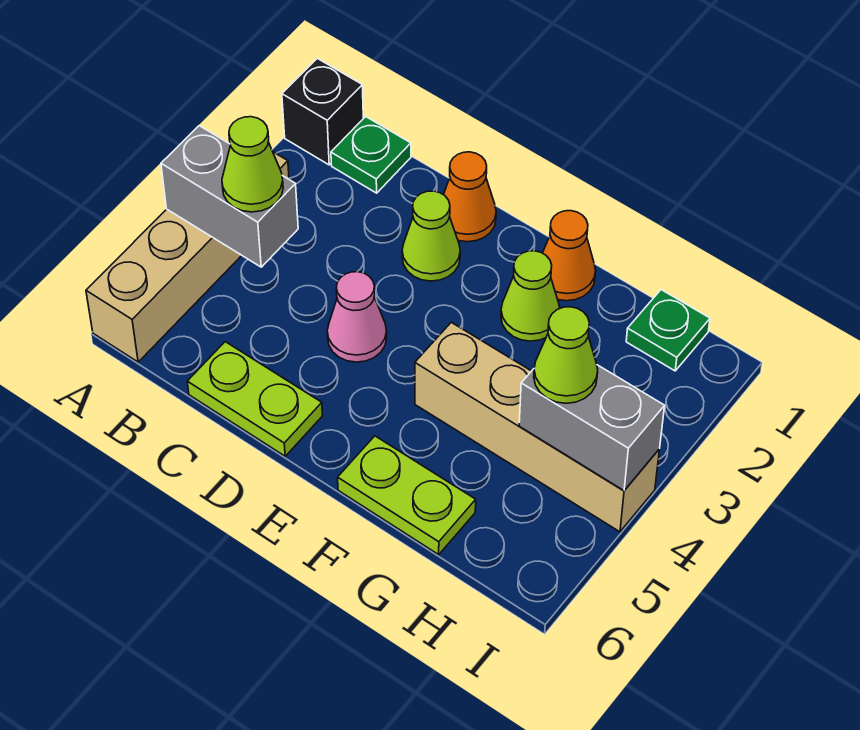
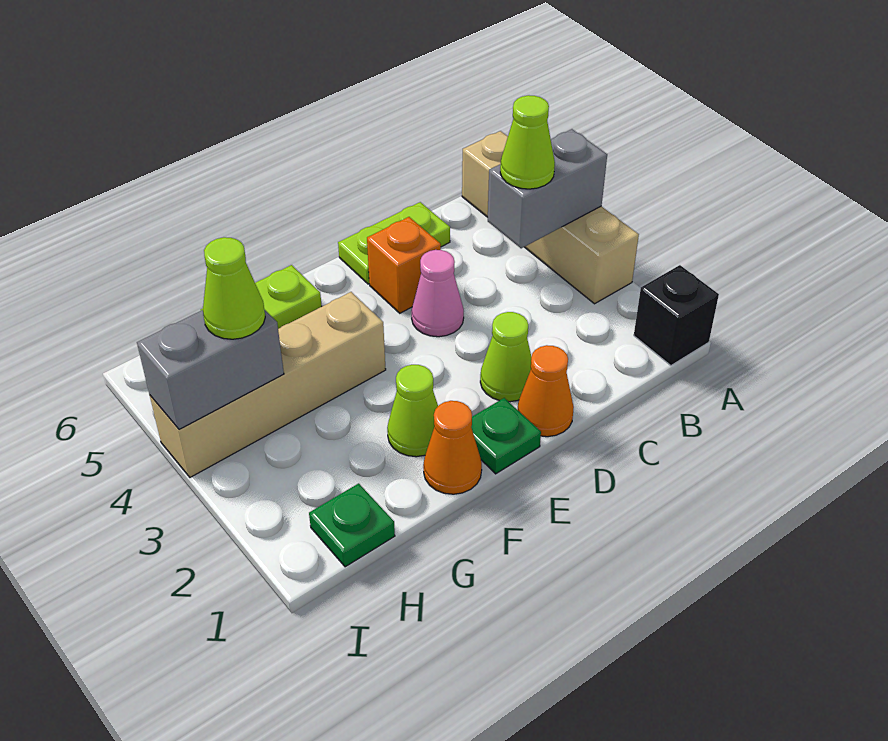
green 1x1 plate [331,117,411,193] -> green 1x1 plate moved to [471,398,541,474]
none -> orange 1x1 brick [367,217,441,313]

